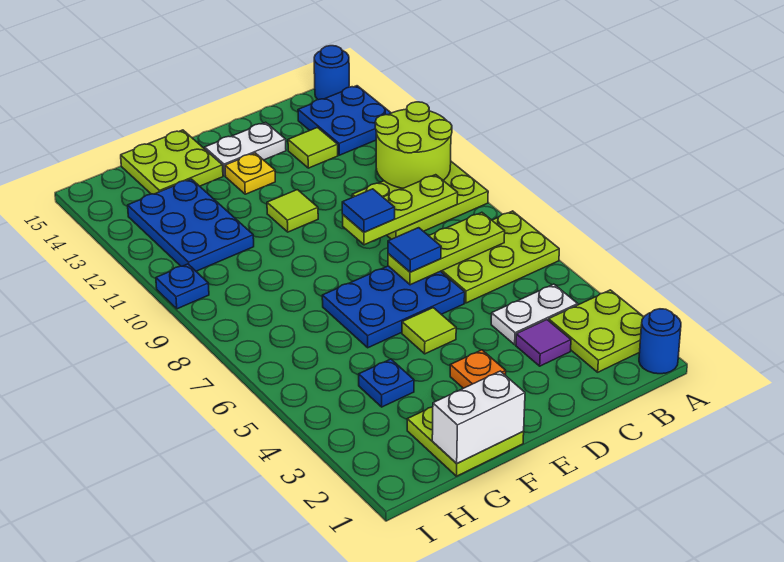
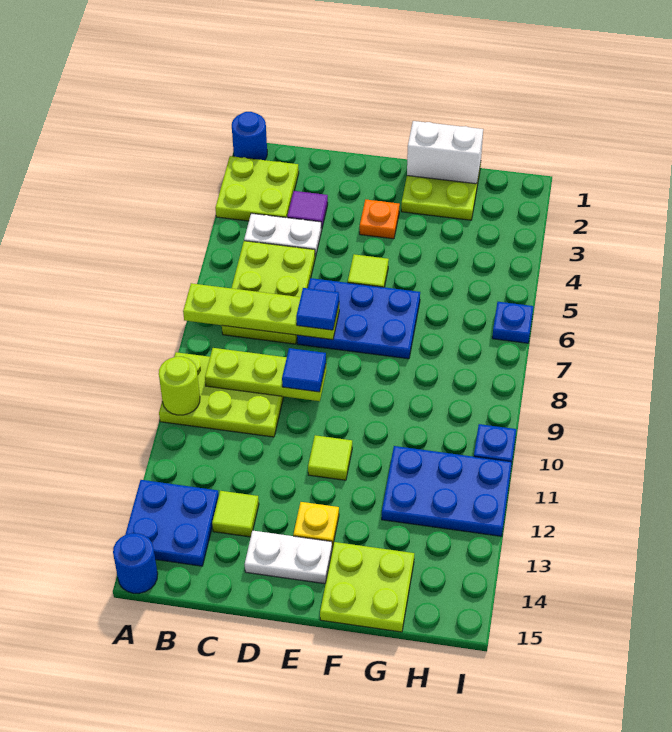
lime 2x3 plate [441,211,559,303] -> lime 2x3 plate turned to [222,241,315,344]
lime 2x2 round brick [375,102,452,188] -> lime 1x1 round brick [159,357,200,415]
lime 1x3 plate [388,212,505,285] -> lime 1x4 plate [183,283,339,340]
blue 1x1 plate [359,359,414,407] -> blue 1x1 plate moved to [492,302,533,343]
blue 2x3 plate [128,179,254,271] -> blue 2x3 plate turned to [382,446,512,536]

